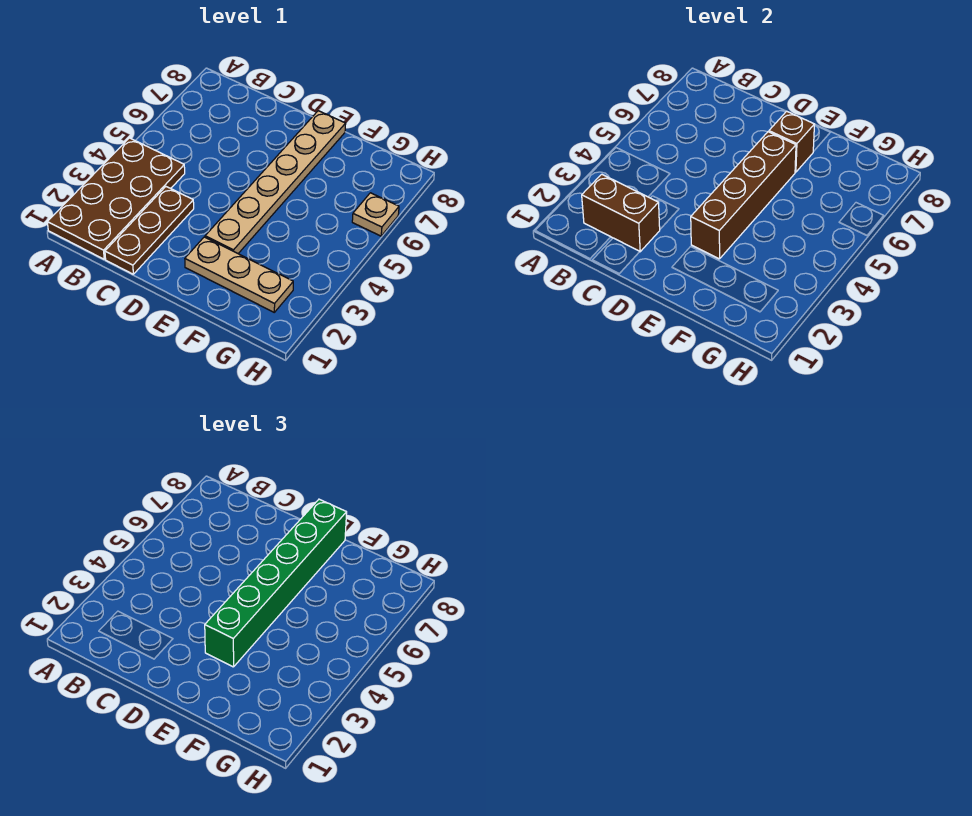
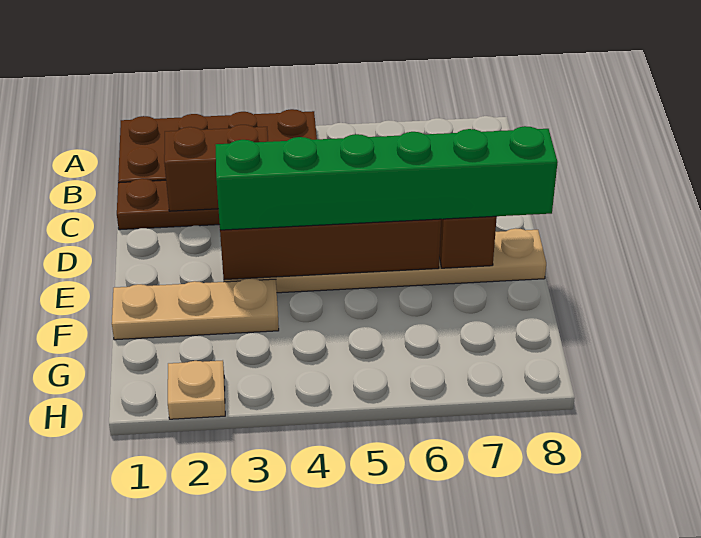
brown 1x2 brick [582,174,660,252] -> brown 1x2 brick turned to [164,125,268,211]
tan 1x3 plate [185,237,293,312] -> tan 1x3 plate turned to [112,279,279,340]
tan 1x1 plate [352,193,399,236] -> tan 1x1 plate moved to [168,360,225,419]

